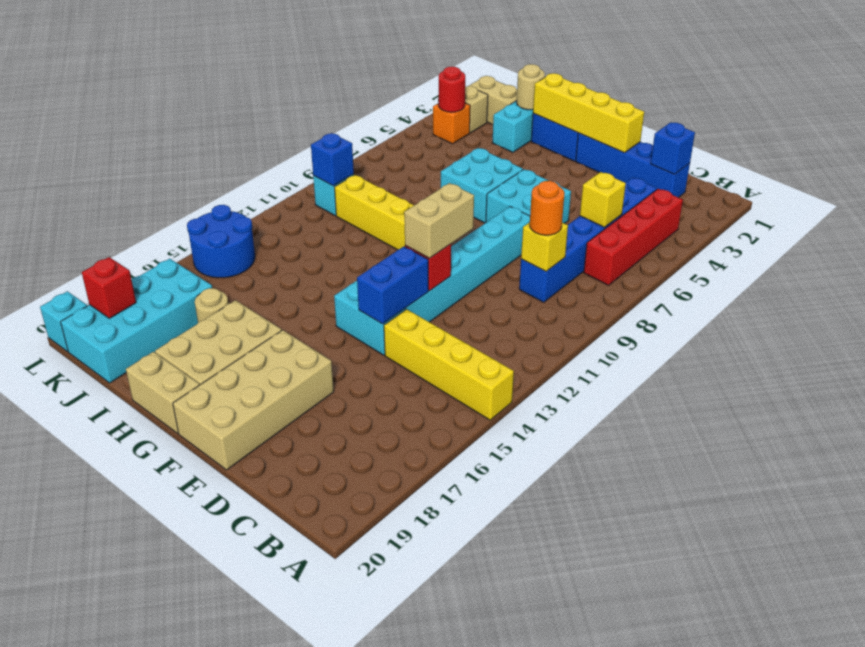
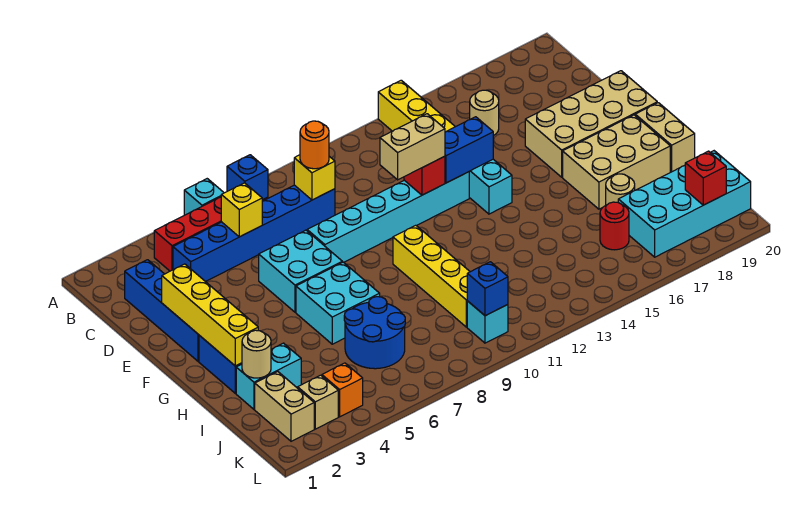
blue 1x1 brick [651,122,695,174] -> blue 1x1 brick moved to [227,155,268,200]
none -> tan 1x1 round brick [470,90,499,136]
red 1x1 round brick [438,67,465,112] -> red 1x1 round brick moved to [600,202,629,250]
blue 2x2 round brick [187,205,255,278] -> blue 2x2 round brick moved to [344,297,405,369]
cyan 1x1 brick [40,291,87,352] -> cyan 1x1 brick moved to [184,179,224,215]

